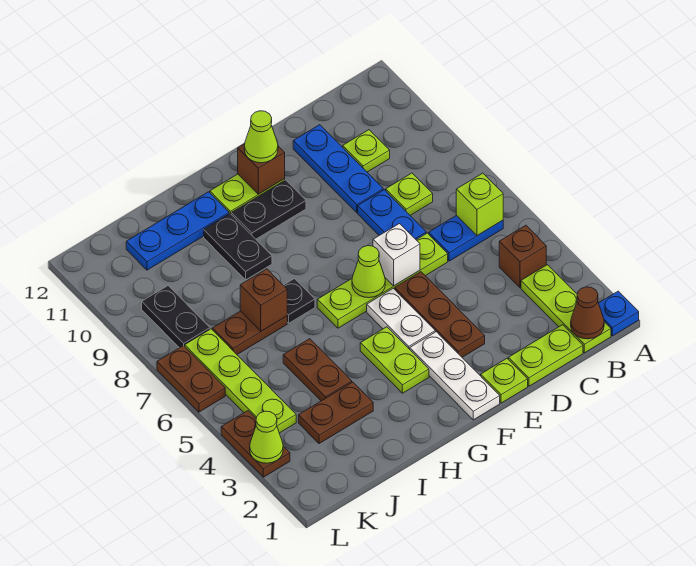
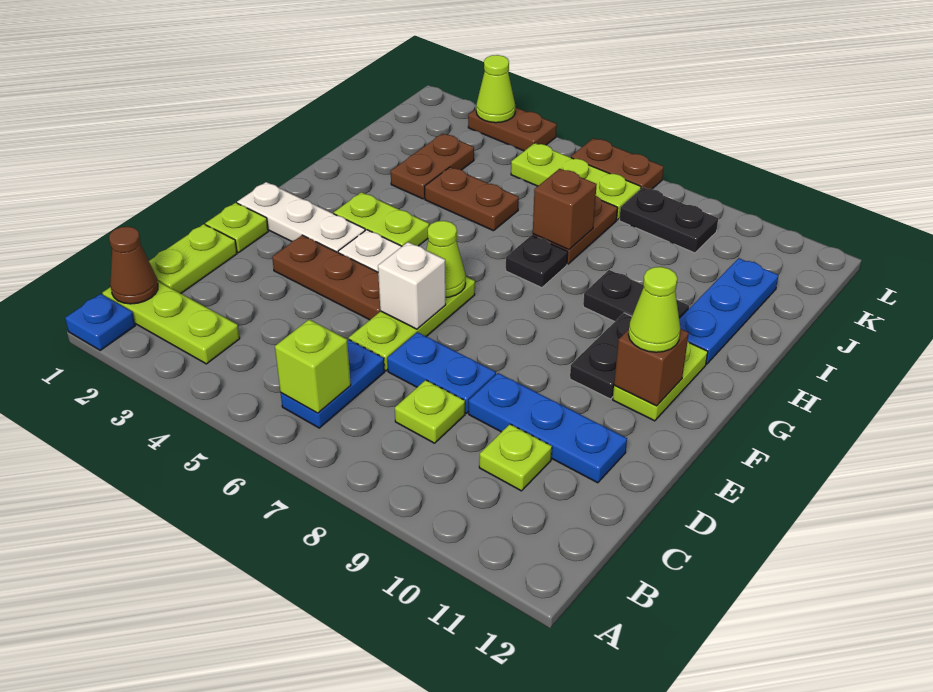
brown 1x1 brick [499,225,546,288] -> none
lime 1x4 plate [317,233,448,328] -> lime 1x3 plate [349,277,475,371]
lime 1x4 plate [185,329,296,433] -> lime 1x3 plate [511,143,641,220]

